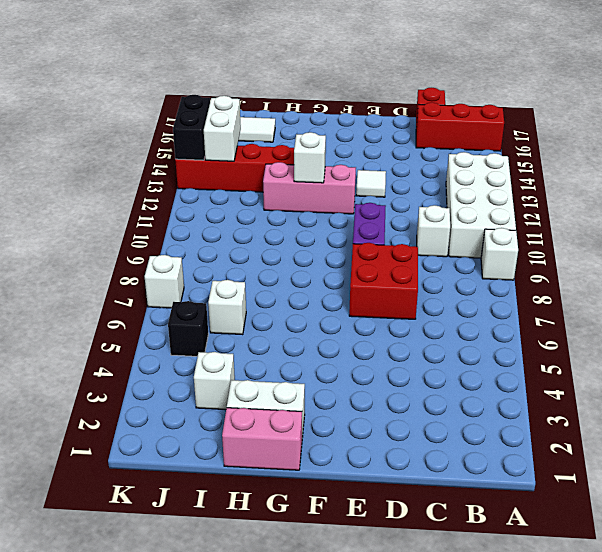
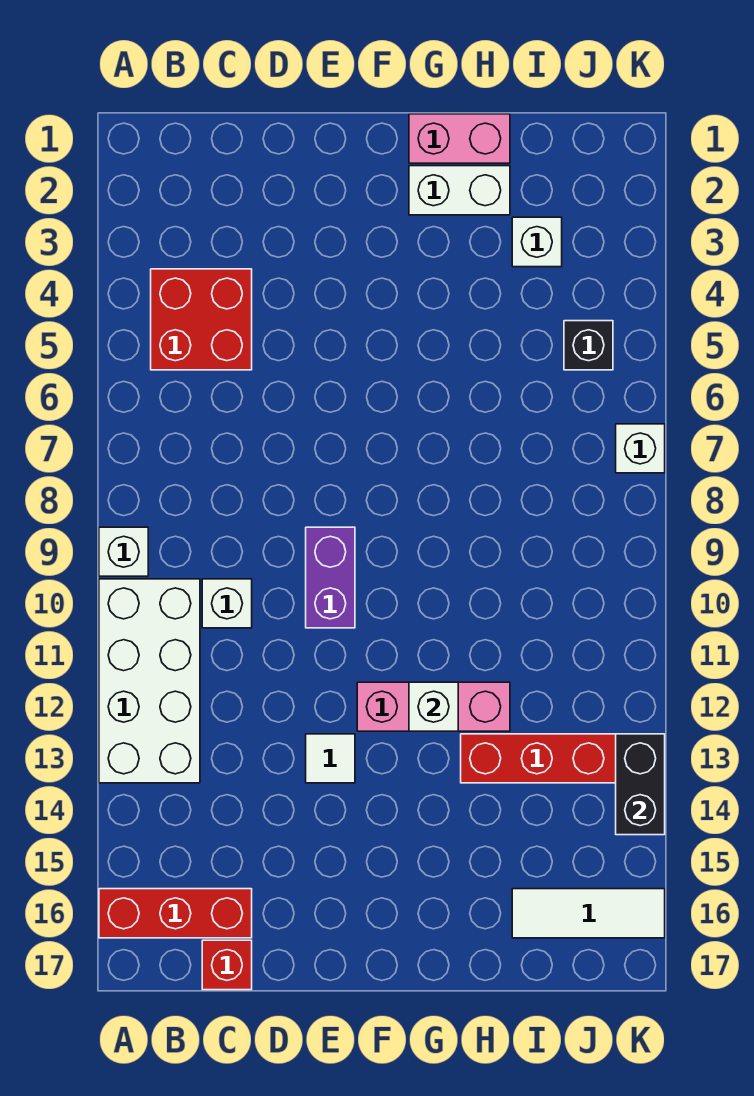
red 2x2 brick [349,243,418,319] -> red 2x2 brick moved to [151,269,252,370]
white 1x1 brick [208,280,246,335] -> none
white 1x2 brick [204,96,241,161] -> none

